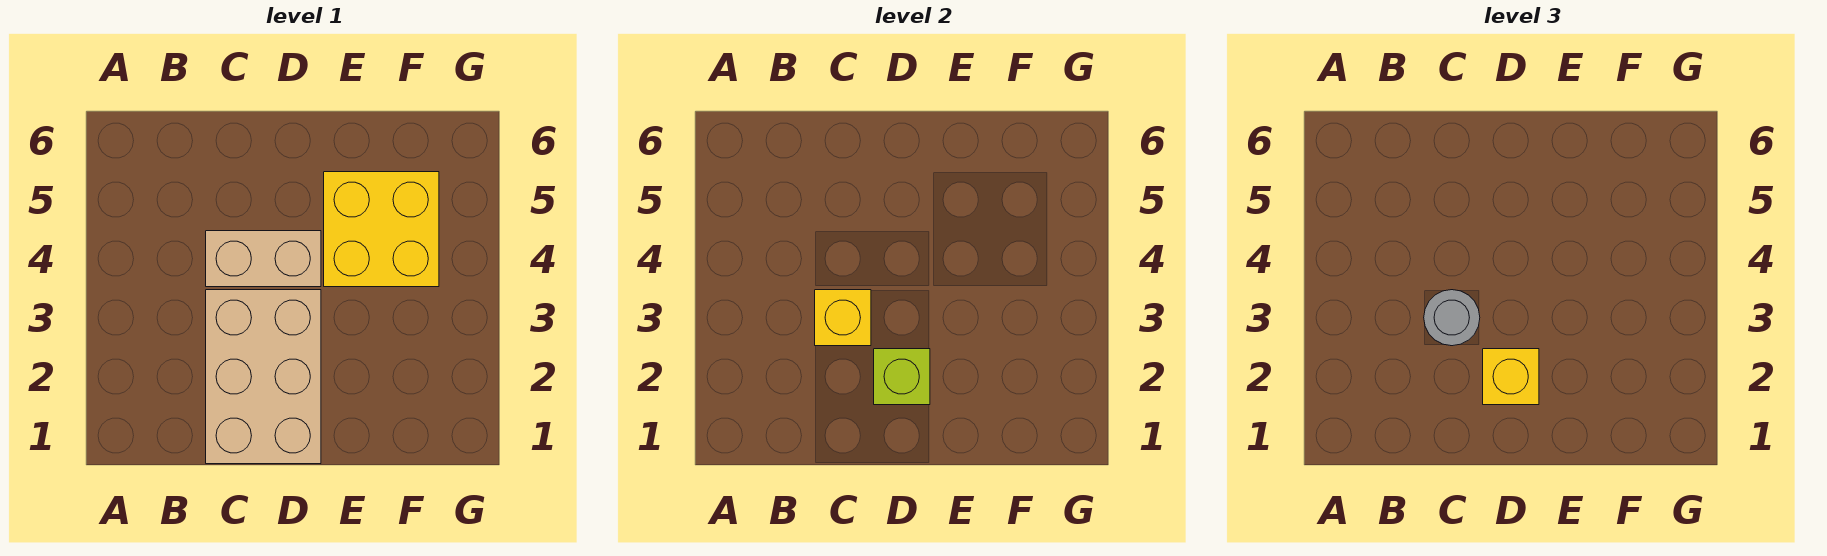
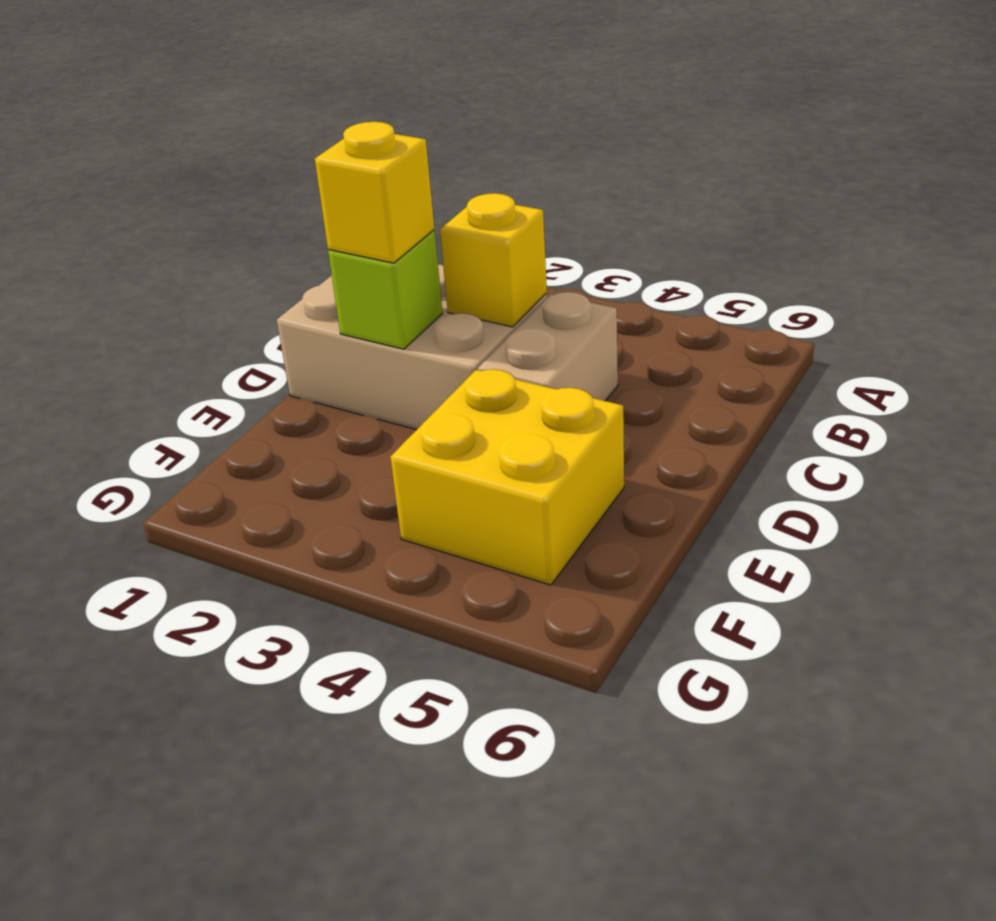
grey 1x1 round brick [1424,290,1480,346] -> none

